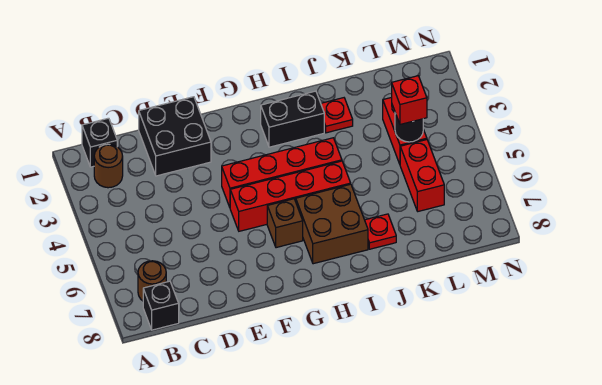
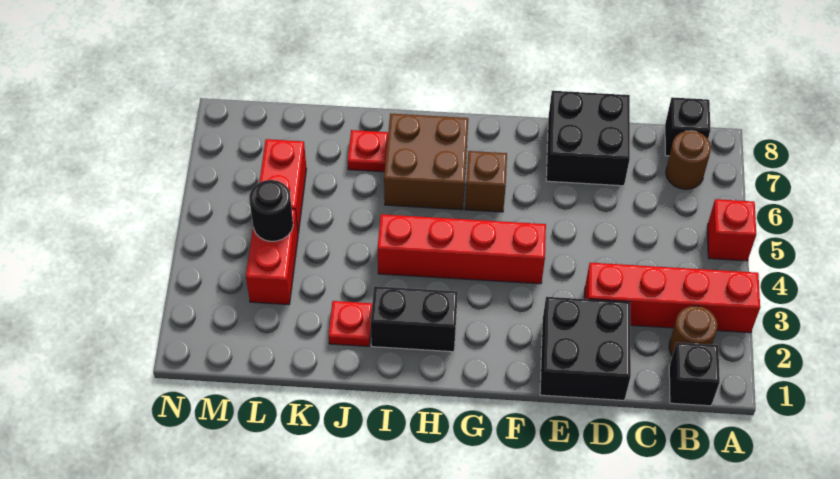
none -> black 2x2 brick [546,91,630,186]
red 1x4 brick [230,161,351,231] -> red 1x4 brick moved to [585,263,760,333]
red 1x1 brick [392,76,427,124] -> red 1x1 brick moved to [707,199,756,261]

